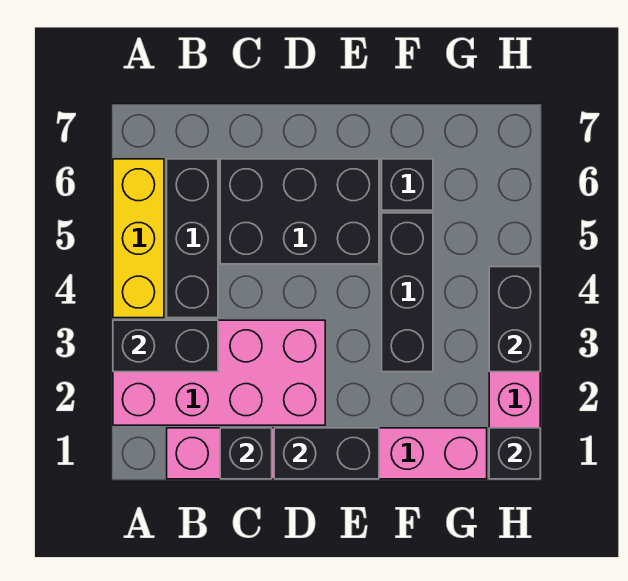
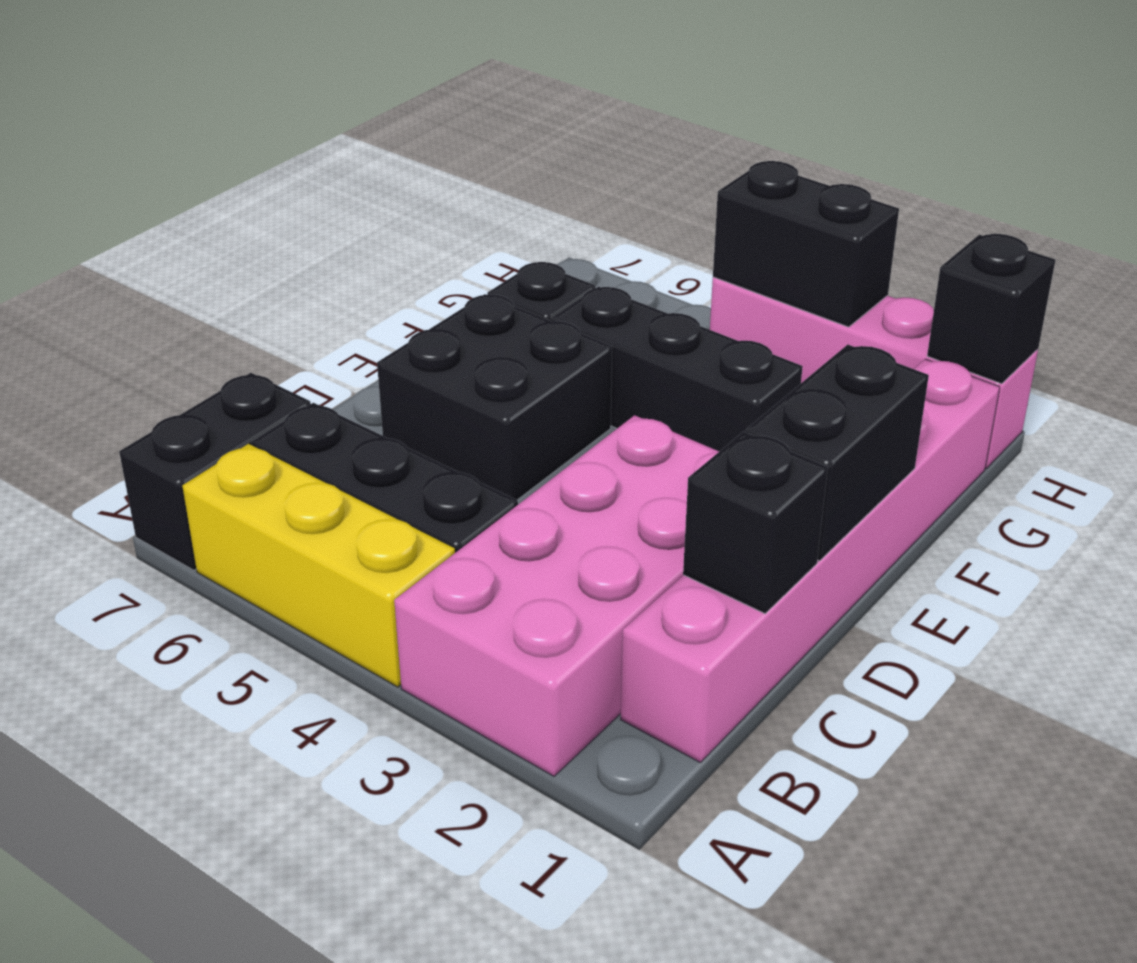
black 1x2 brick [113,320,218,372] -> black 1x2 brick moved to [119,373,311,570]
black 2x3 brick [220,159,379,264] -> black 2x2 brick [377,294,612,500]

